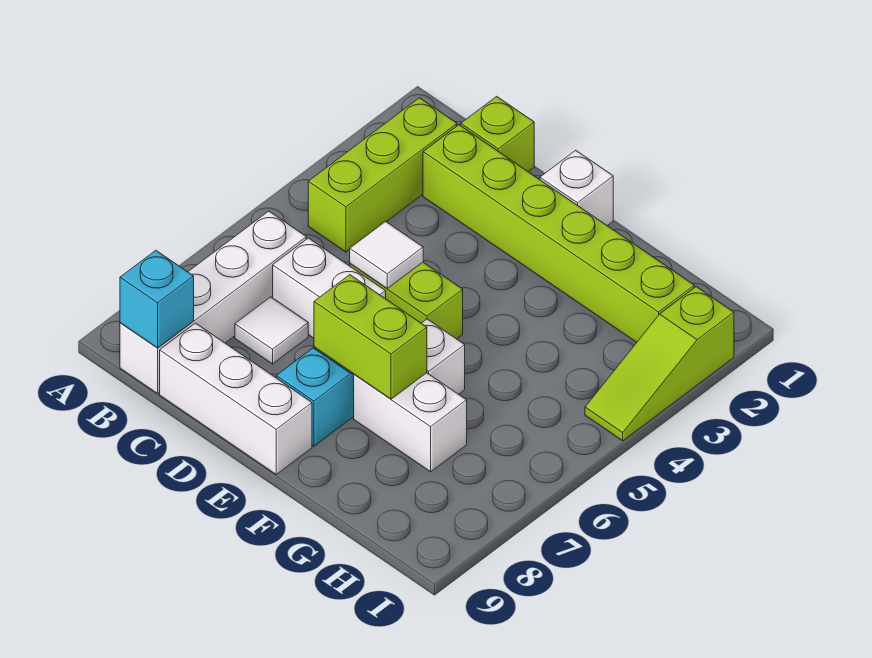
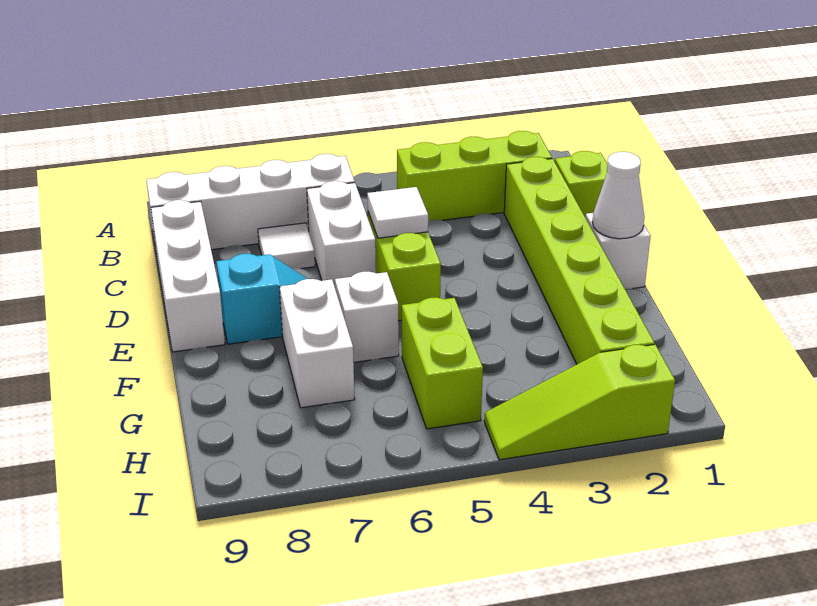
cyan 1x1 brick [120,250,194,348] -> none
none -> white 1x1 cone [592,152,645,239]
lime 1x2 brick [314,275,427,399] -> lime 1x2 brick moved to [402,297,483,429]

